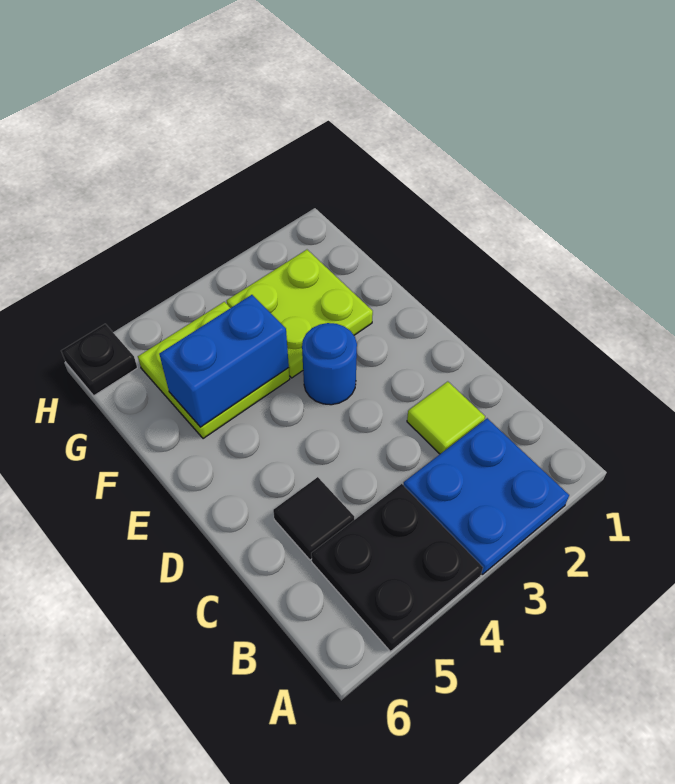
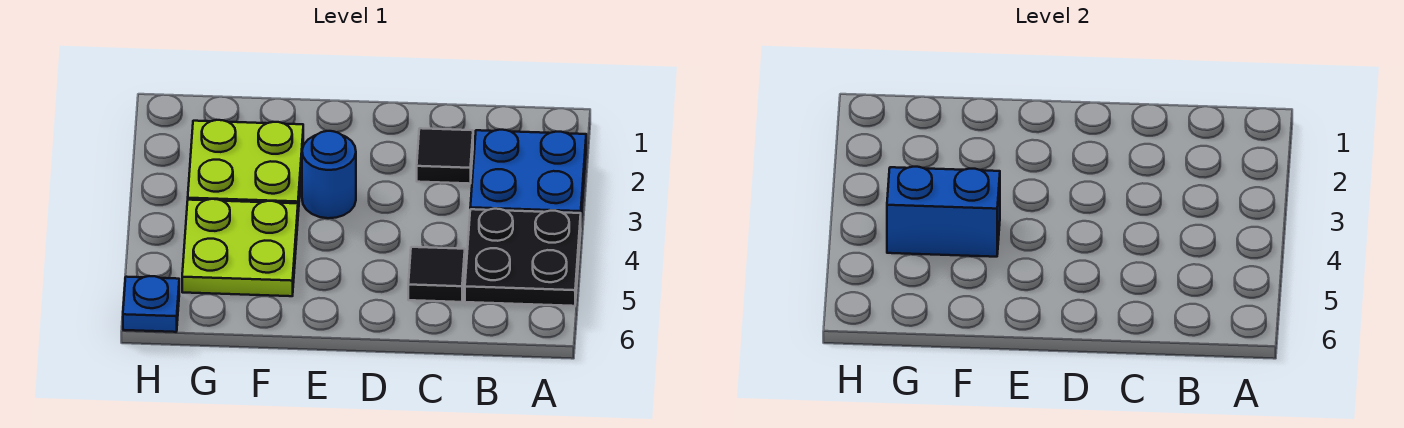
lime 1x1 tile [407,382,485,454] -> black 1x1 tile [417,128,473,184]
blue 1x2 brick [159,295,289,427] -> blue 1x2 brick turned to [887,167,1000,257]
black 1x1 plate [61,324,137,396] -> blue 1x1 plate [123,276,179,332]

